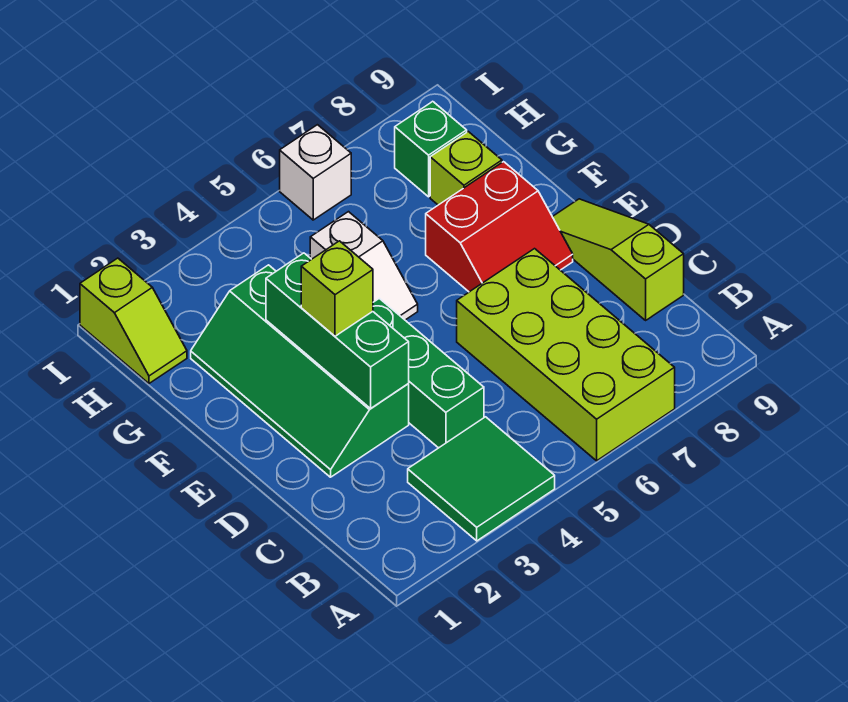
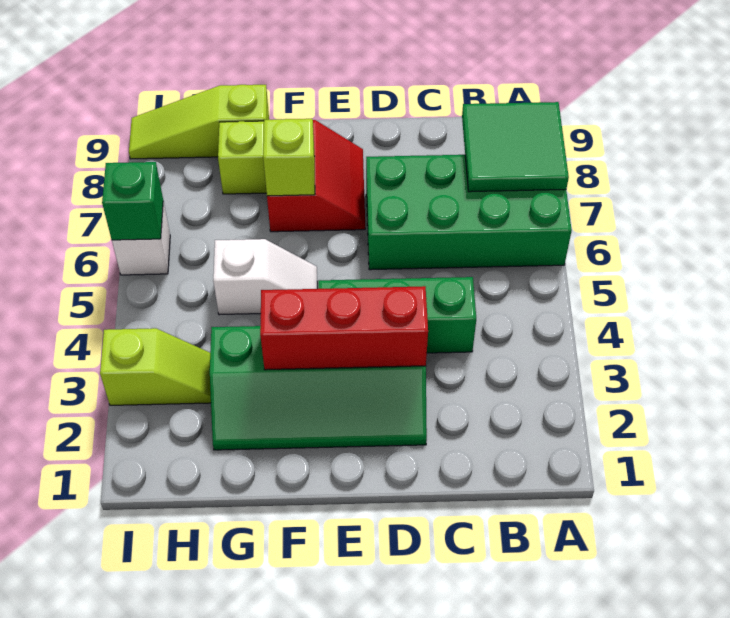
green 2x2 tile [408,417,555,541] -> green 2x2 tile moved to [462,102,569,192]
lime 2x4 brick [457,249,675,461] -> green 2x4 brick [366,155,572,270]
lime 1x3 slope [553,199,684,320] -> lime 1x3 slope moved to [129,85,269,159]
green 1x3 brick [266,253,409,408] -> red 1x3 brick [260,286,428,370]
lime 1x1 brick [301,241,373,336] -> lime 1x1 brick moved to [263,119,315,196]
lime 1x2 slope [80,258,187,383] -> lime 1x2 slope moved to [100,328,211,405]
green 1x1 brick [395,101,467,197] -> green 1x1 brick moved to [102,162,163,240]

